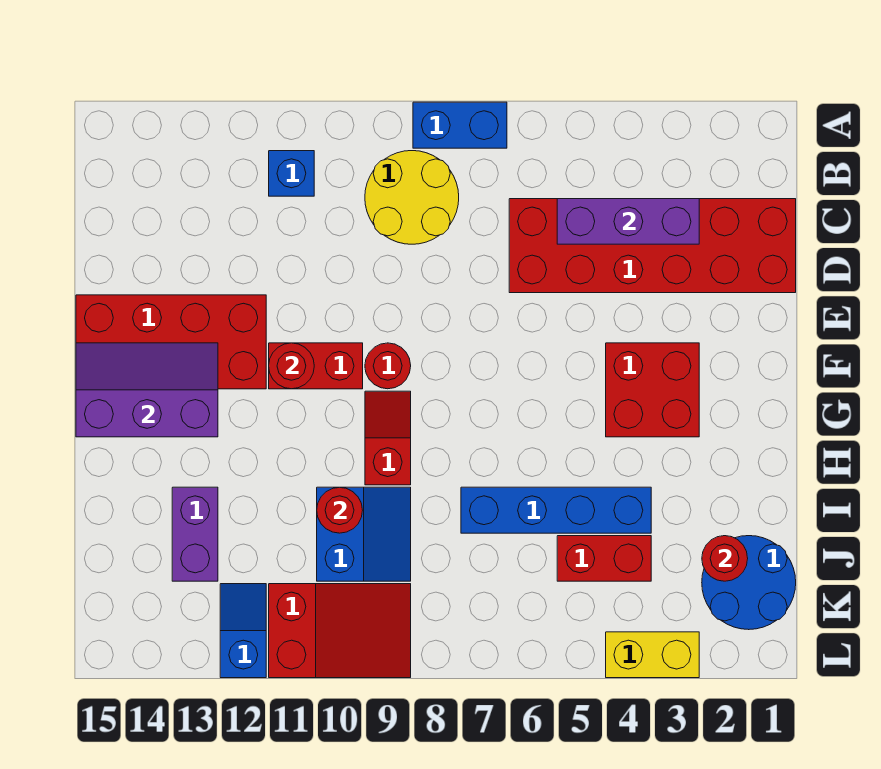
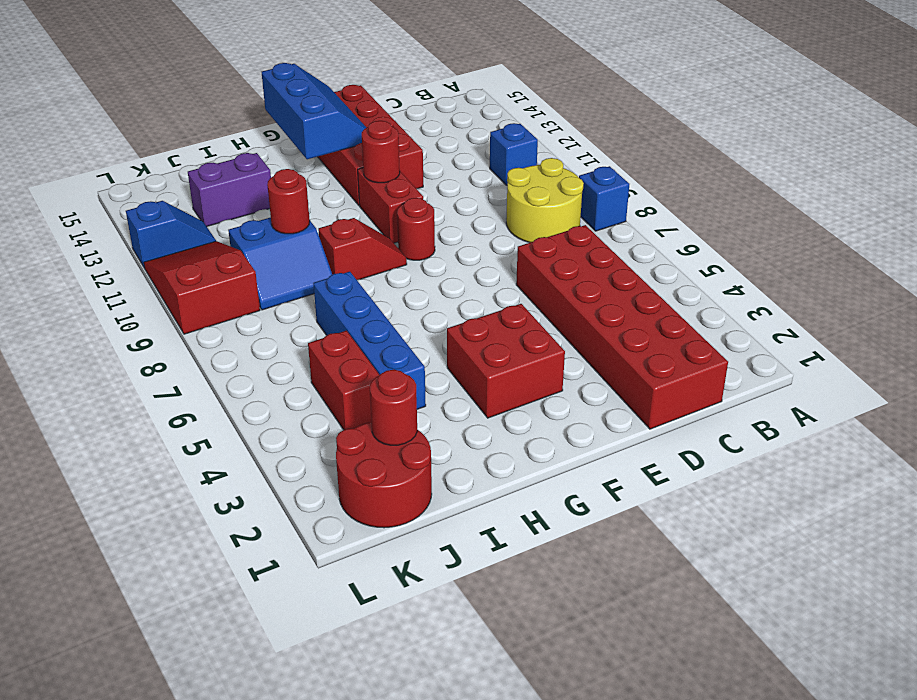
blue 1x2 brick [413,102,507,148] -> blue 1x1 brick [579,166,629,231]
purple 1x3 brick [557,199,699,244] -> none
purple 2x3 slope [76,343,218,437] -> blue 2x3 slope [262,63,367,159]
blue 2x2 round brick [702,536,796,630] -> red 2x2 round brick [336,422,432,528]
red 2x3 slope [269,584,411,678] -> red 2x3 slope turned to [144,241,260,334]
yellow 1x2 brick [606,632,699,678] -> none

